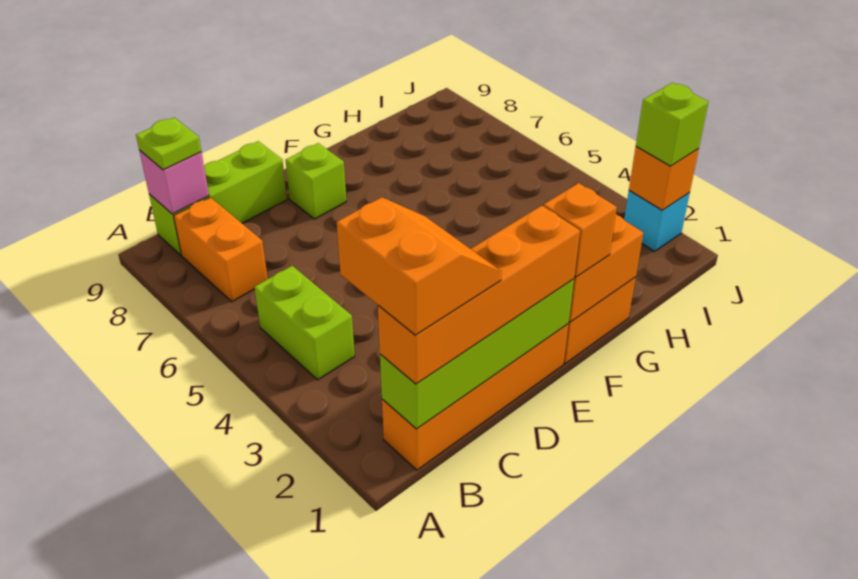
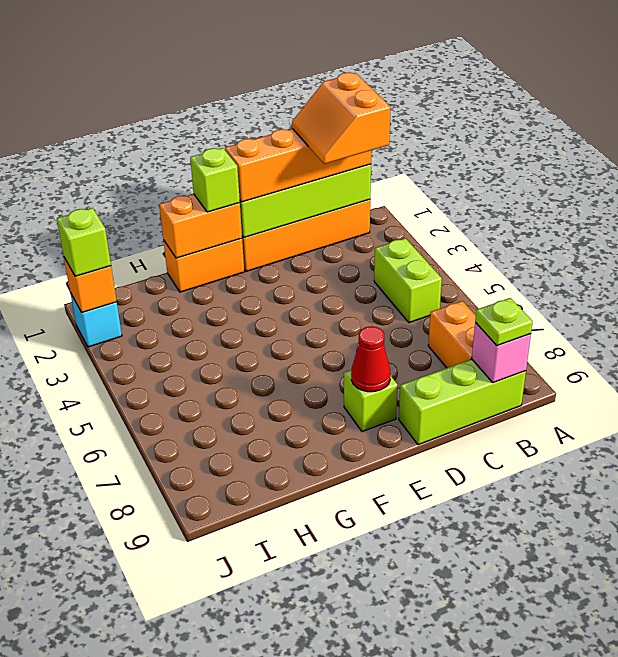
none -> red 1x1 cone [351,326,390,392]
orange 1x1 brick [544,183,617,277] -> lime 1x1 brick [190,148,240,212]

